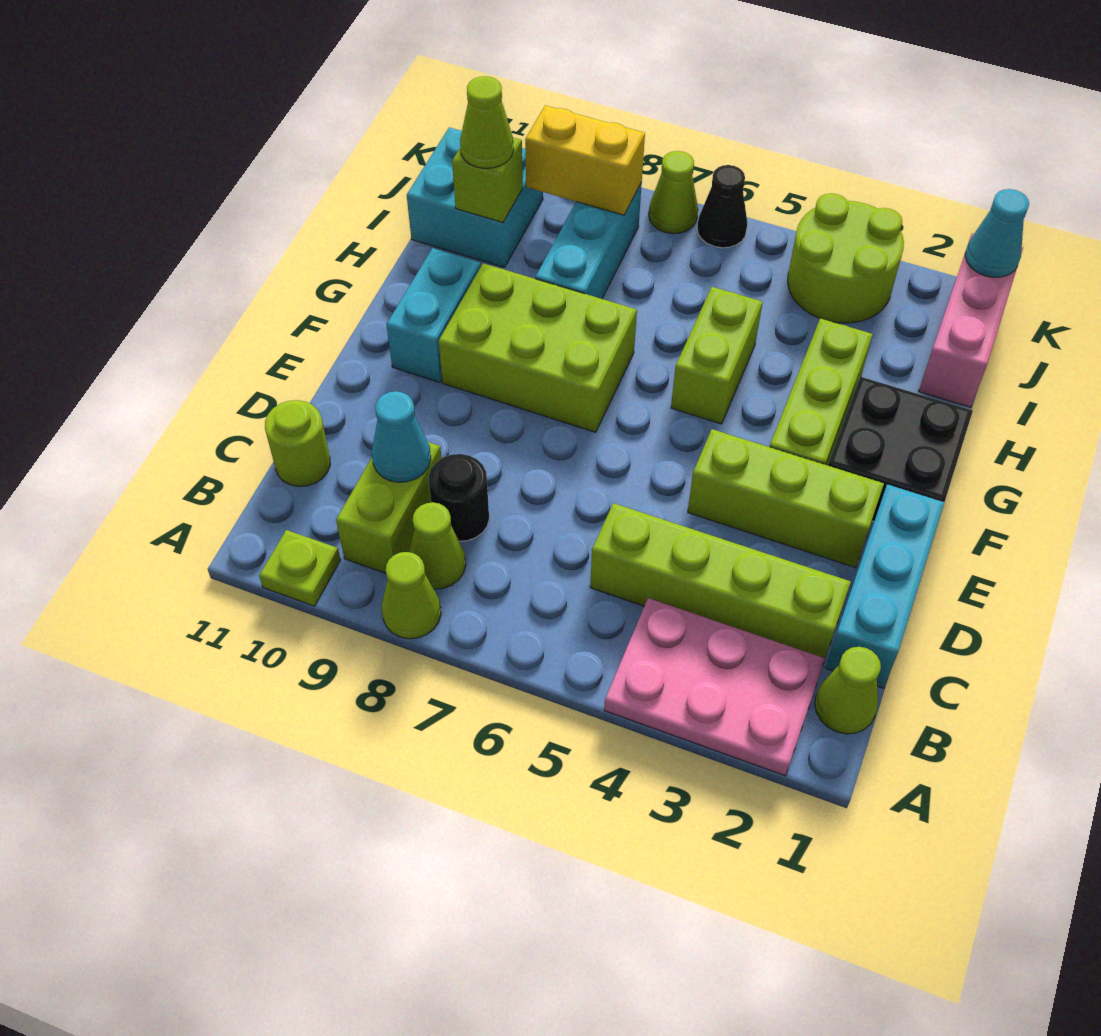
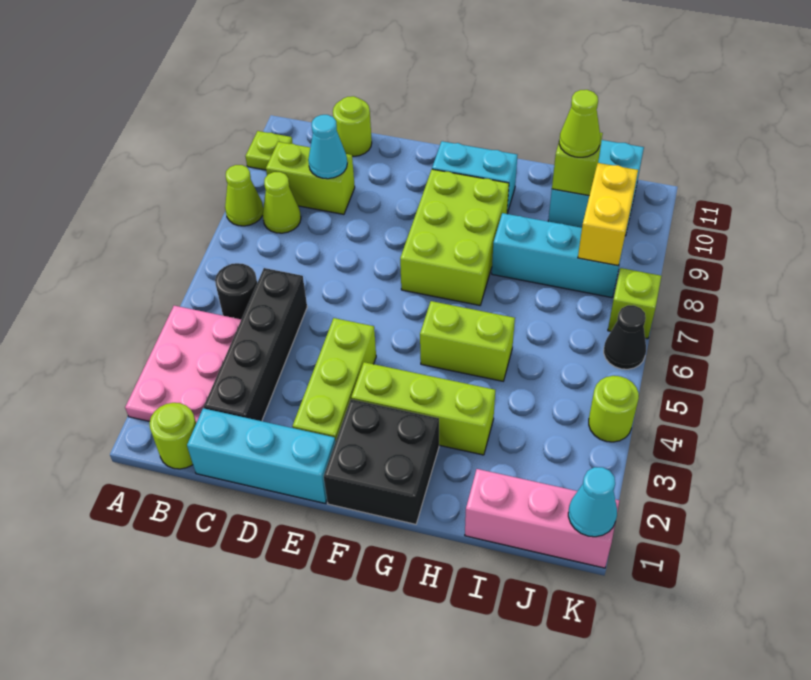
lime 1x1 cone [815,647,881,734] -> lime 1x1 round brick [149,403,196,469]
lime 1x4 brick [590,503,851,658] -> black 1x4 brick [204,268,307,421]
black 1x1 round brick [429,454,489,541] -> black 1x1 round brick moved to [215,263,257,319]
lime 2x2 round brick [788,193,904,323] -> lime 1x1 round brick [589,376,639,442]
lime 1x1 cone [649,151,698,234] -> lime 1x1 brick [608,268,661,339]

